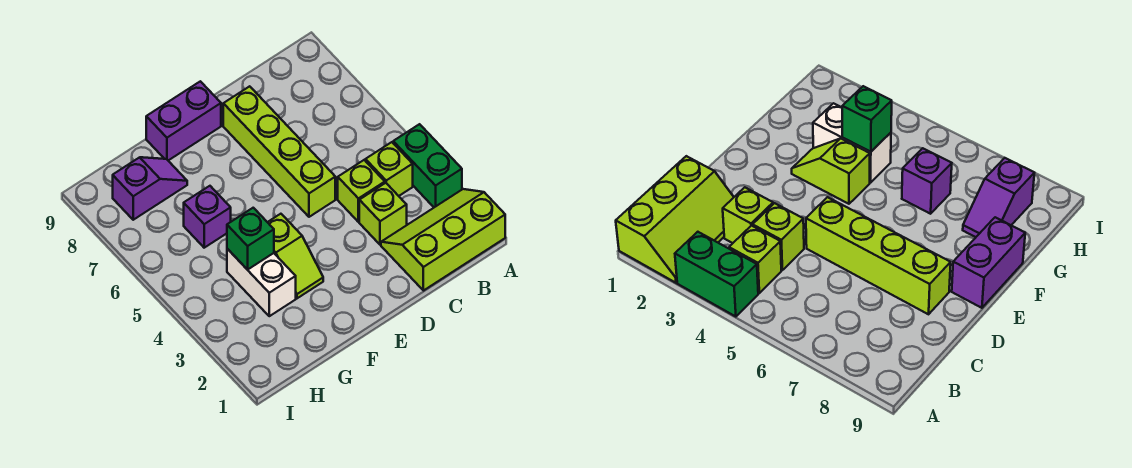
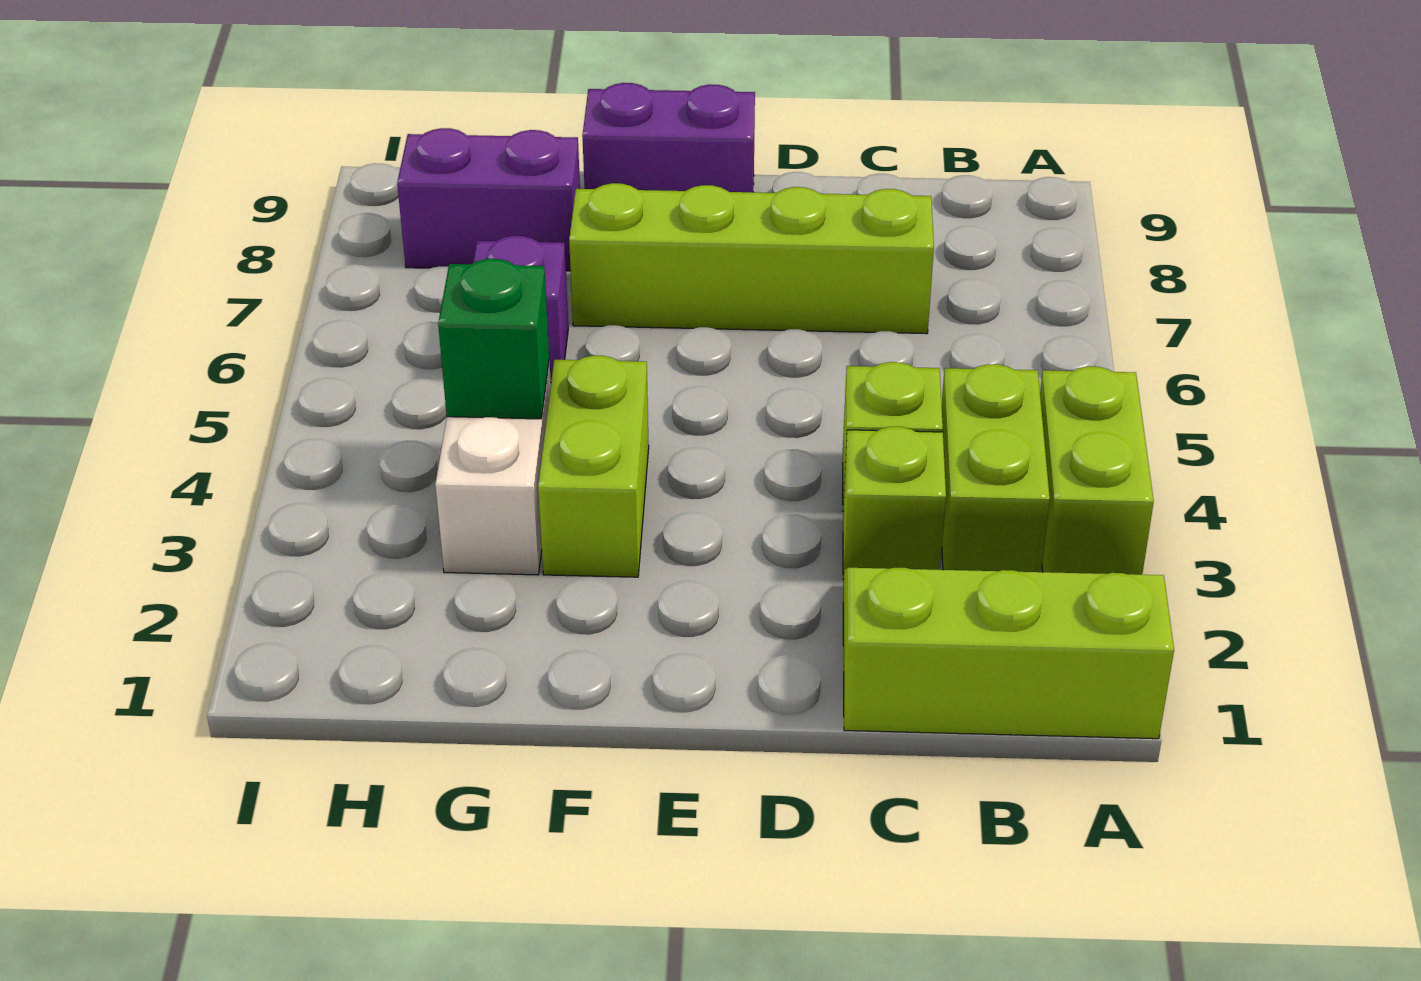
green 1x2 brick [393,124,462,207] -> lime 1x2 brick [1040,366,1154,575]
lime 1x1 brick [366,142,413,196] -> lime 1x2 brick [942,364,1050,572]
lime 1x4 brick [223,86,335,217] -> lime 1x4 brick turned to [569,183,934,334]
lime 1x2 slope [268,214,323,298] -> lime 1x2 brick [538,356,649,577]
purple 1x2 slope [113,157,187,220] -> purple 1x2 brick [397,128,580,271]

